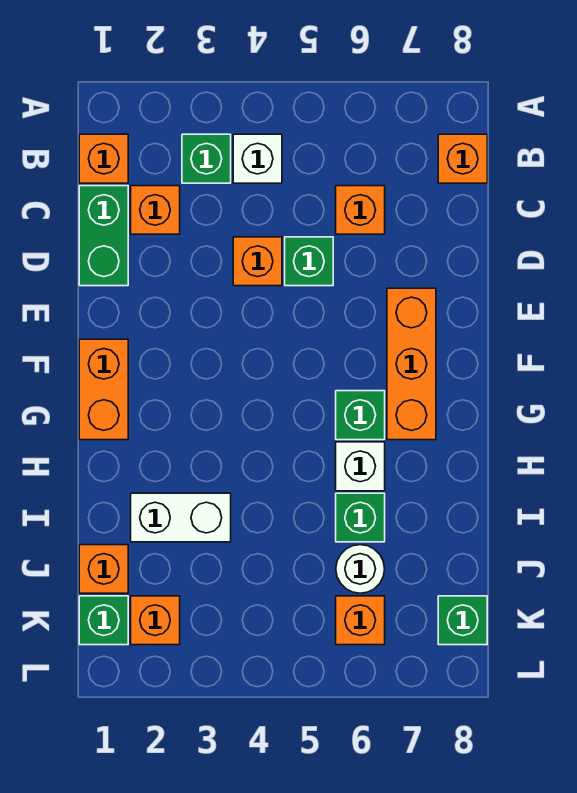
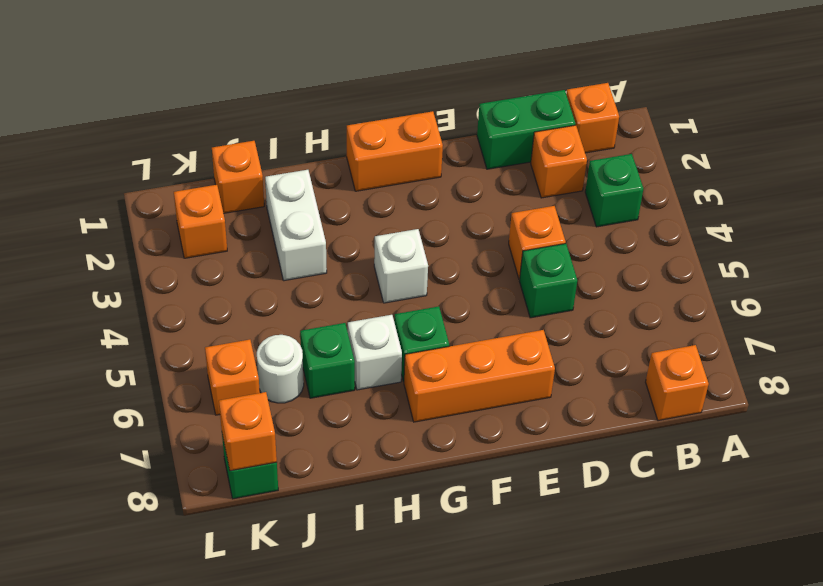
white 1x1 brick [233,134,282,183] -> white 1x1 brick moved to [374,229,428,303]
orange 1x1 brick [336,186,385,234] -> orange 1x1 brick moved to [219,392,277,471]
green 1x1 brick [79,596,128,645] -> none

